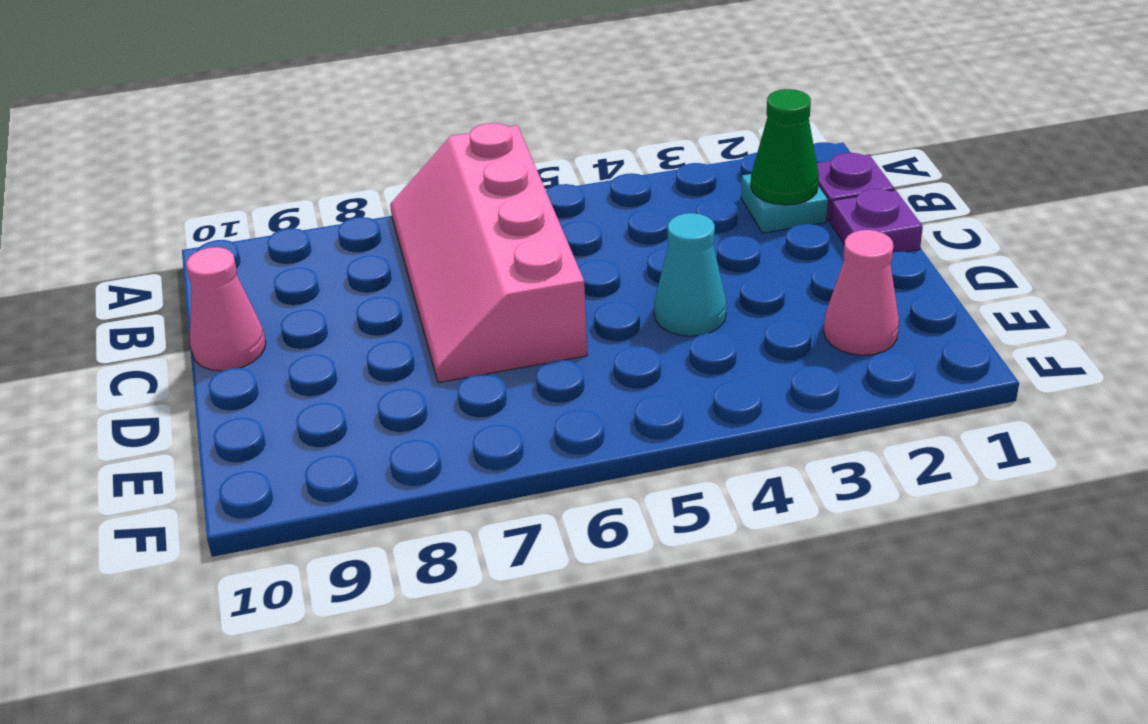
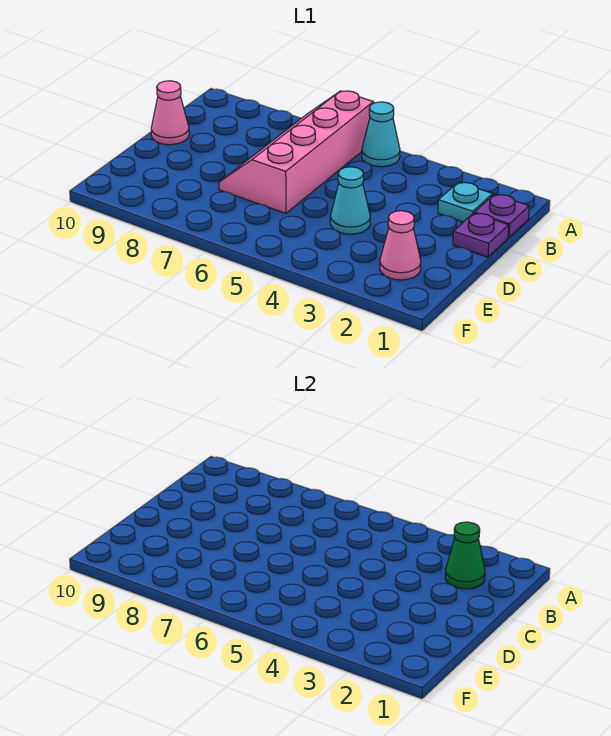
none -> cyan 1x1 cone [362,102,400,167]

